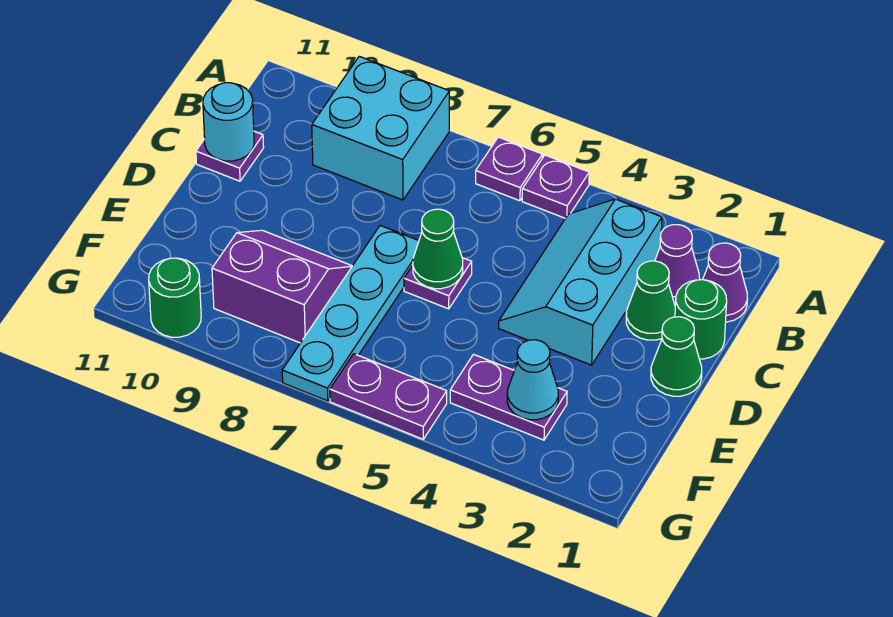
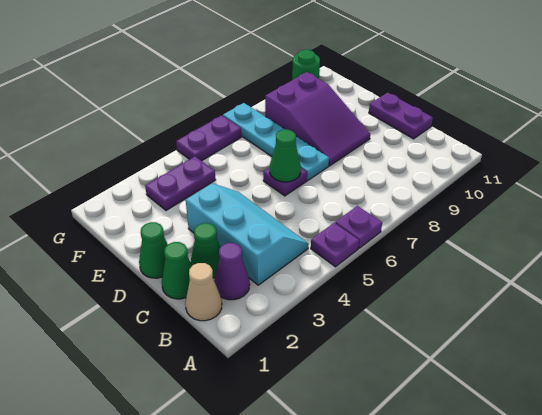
cyan 2x2 brick [312,56,449,200] -> none
purple 1x1 cone [703,243,747,322] -> tan 1x1 cone [185,263,222,321]
green 1x1 round brick [675,280,727,359] -> green 1x1 cone [162,242,192,299]
purple 1x1 plate [196,131,264,181] -> purple 1x2 plate [369,93,433,139]
cyan 1x1 round brick [203,83,254,161] -> none
purple 2x2 slope [212,230,352,343] -> purple 2x3 slope [265,72,370,166]
cyan 1x1 cone [507,340,558,420] -> none

